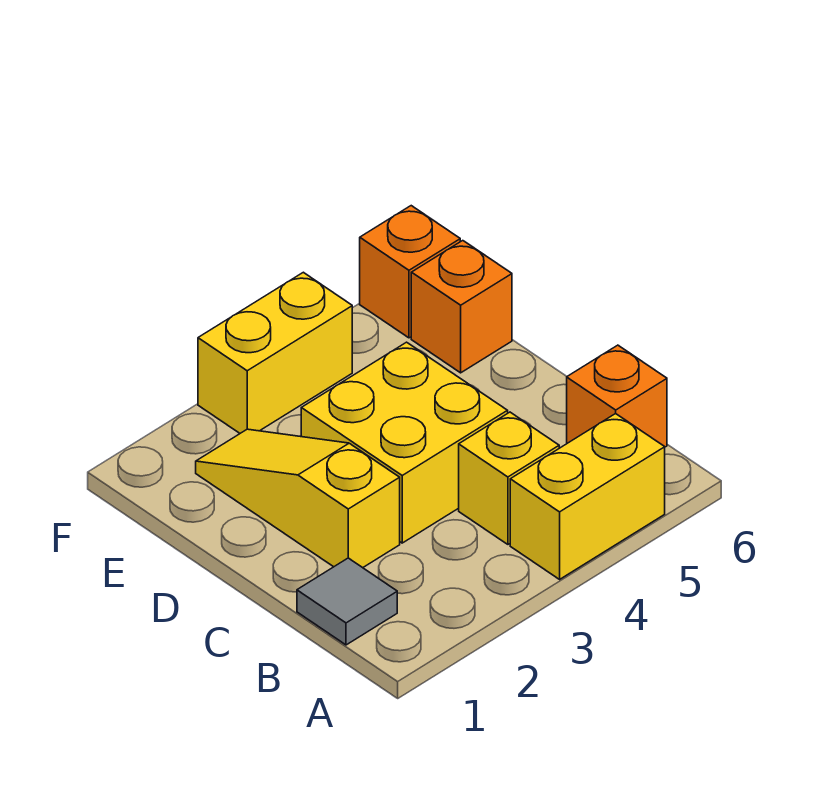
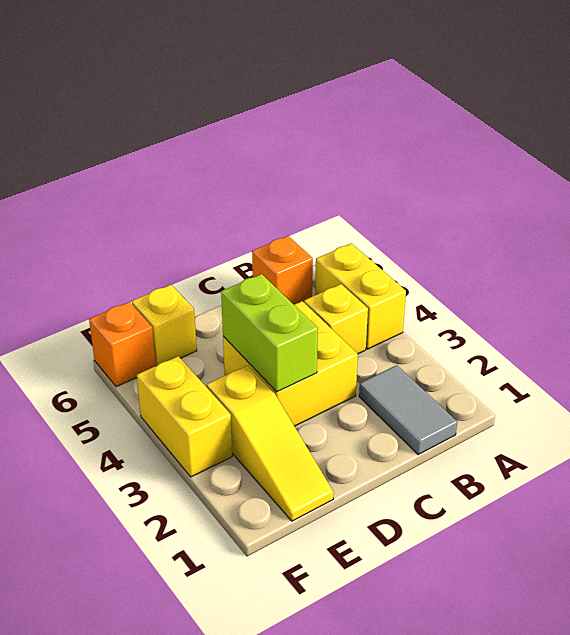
grey 1x1 tile [297,558,397,645] -> grey 1x2 tile [359,365,457,455]
yellow 1x3 slope [196,429,400,568] -> yellow 1x3 slope turned to [207,365,334,521]
none -> lime 1x2 brick [221,274,318,392]
orange 1x1 brick [411,241,512,373] -> yellow 1x1 brick [132,285,197,366]

